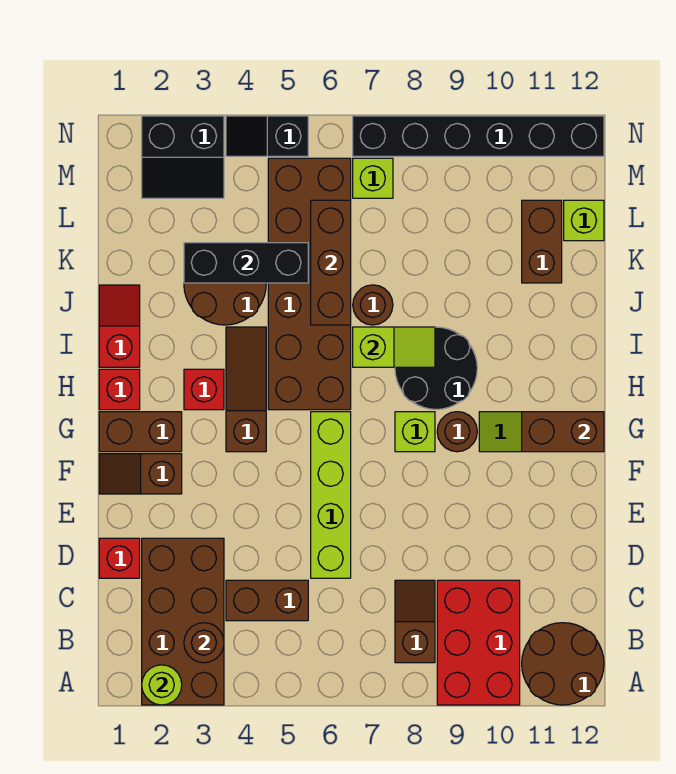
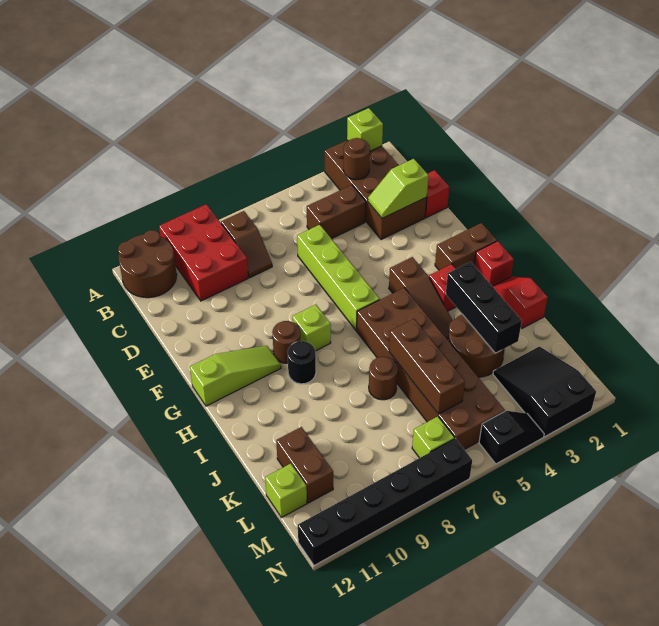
lime 1x1 round brick [142,665,182,705] -> lime 1x1 brick [347,108,383,151]
brown 1x2 slope [99,454,182,494] -> none
brown 1x2 brick [522,412,604,452] -> none
black 2x2 round brick [395,327,477,409] -> black 1x1 round brick [287,341,316,384]
red 1x2 slope [99,285,140,367] -> red 1x2 slope turned to [492,276,548,328]
lime 1x2 slope [353,327,435,367] -> lime 1x2 slope moved to [368,159,429,218]
black 1x3 brick [184,243,308,283] -> black 1x3 brick turned to [446,262,522,353]
black 2x2 slope [142,116,224,198] -> black 2x3 slope [493,347,596,437]

